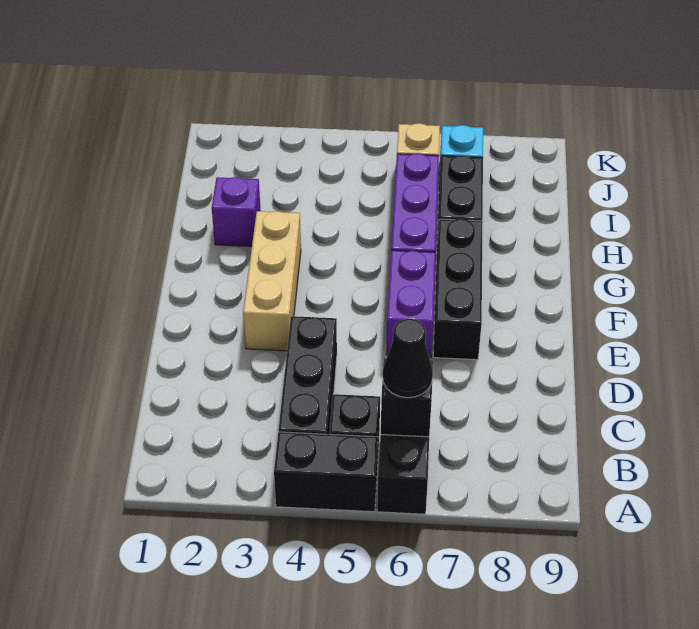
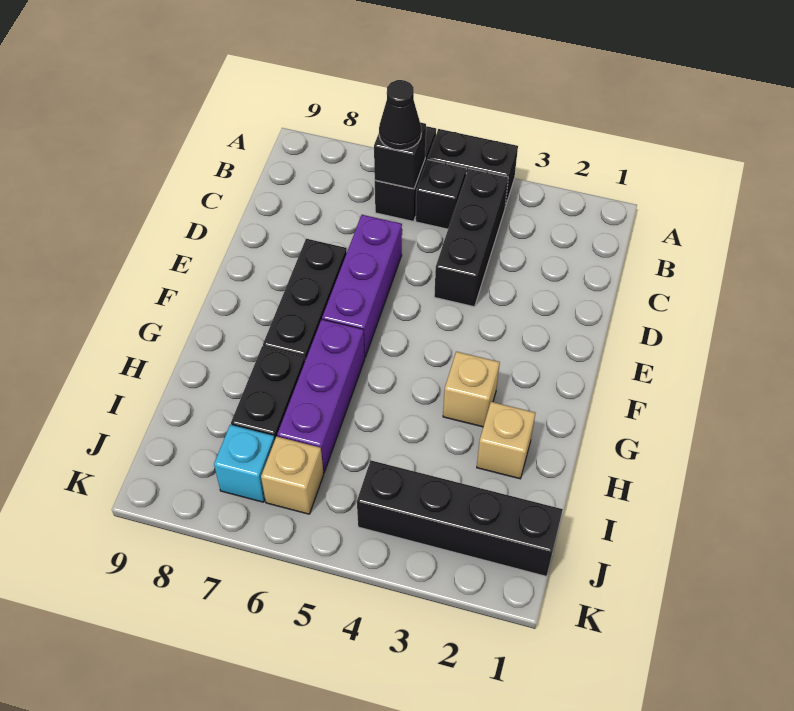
tan 1x3 brick [243,211,301,351] -> tan 1x1 brick [443,352,500,427]
purple 1x2 brick [386,250,436,357] -> purple 1x3 brick [322,215,402,357]
purple 1x1 brick [212,177,261,246] -> tan 1x1 brick [477,402,535,479]
none -> black 1x4 brick [357,461,563,576]

